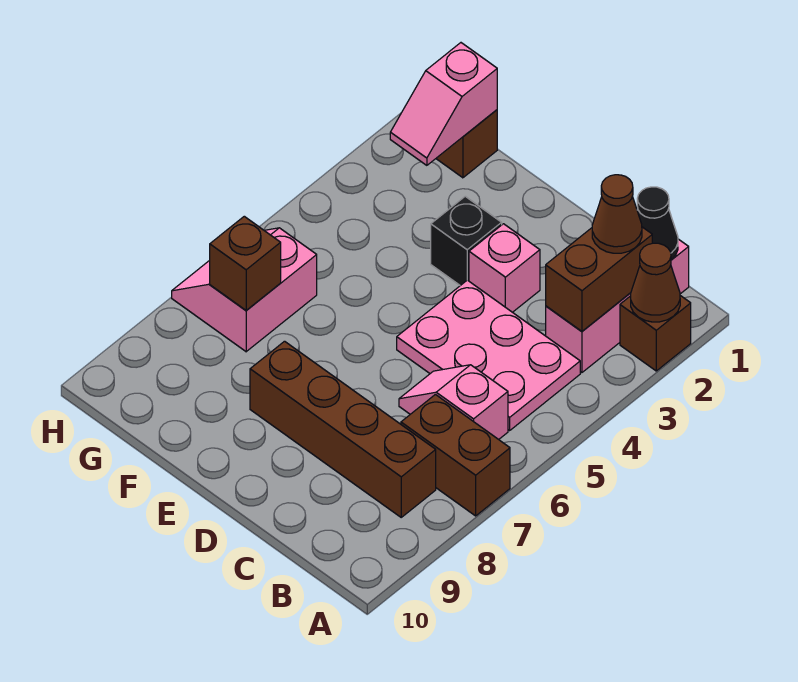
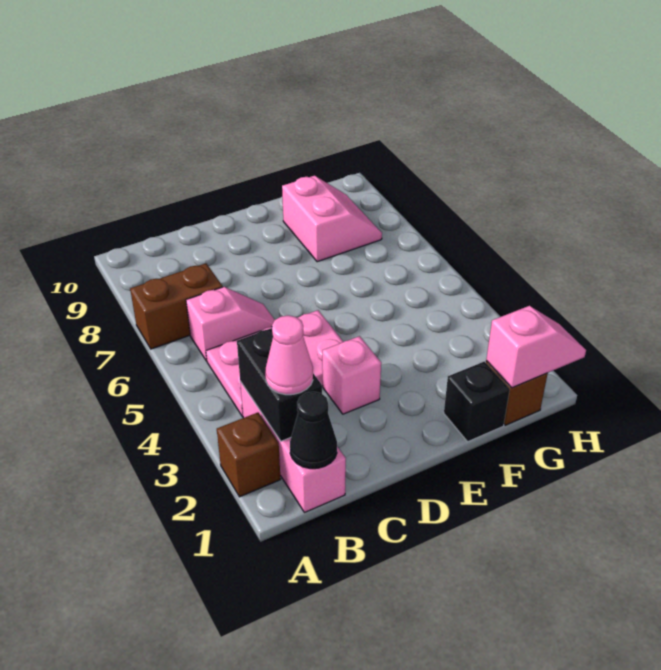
brown 1x1 cone [631,243,680,322] -> none
brown 1x2 brick [546,227,652,331] -> black 1x2 brick [237,328,322,441]
brown 1x1 cone [592,175,642,253] -> pink 1x1 cone [265,315,313,395]
brown 1x4 brick [250,341,436,517] -> none
black 1x1 brick [431,196,502,286] -> black 1x1 brick moved to [444,362,510,441]
pink 1x2 slope [390,43,497,165] -> pink 1x2 slope turned to [486,306,586,388]
pink 2x2 slope [172,228,317,352] -> pink 2x2 slope moved to [282,176,382,262]
brown 1x1 brick [210,216,281,310] -> none

